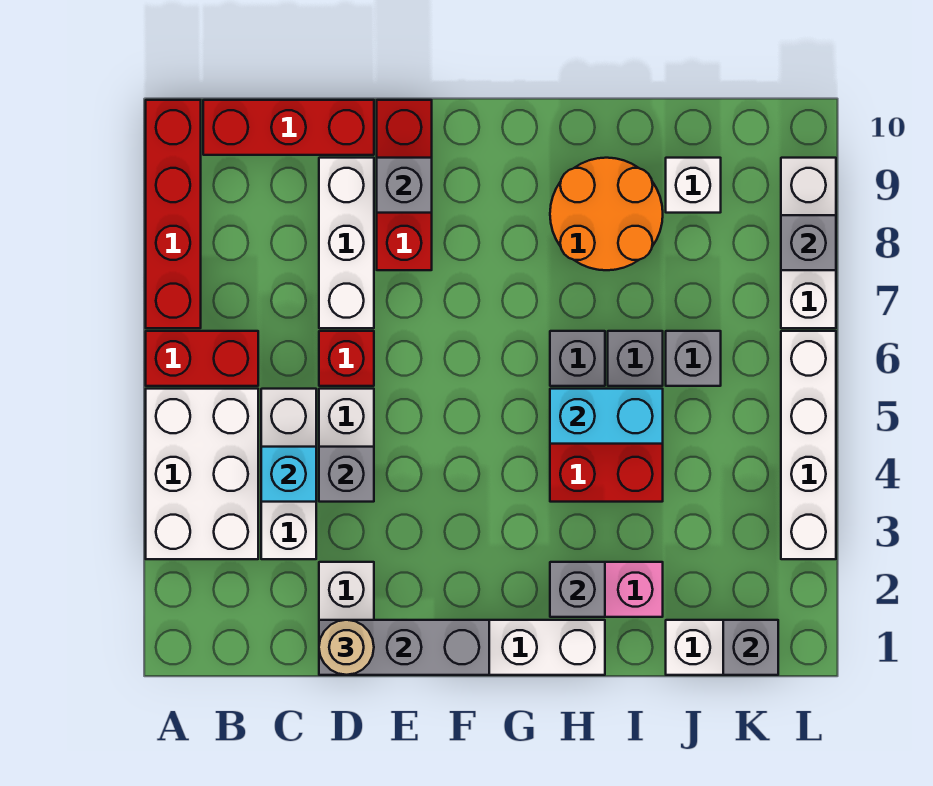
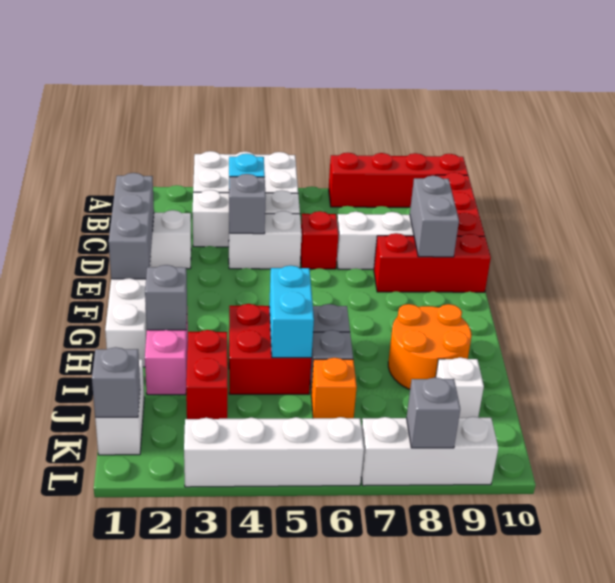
red 1x2 brick [146,331,258,386] -> red 1x2 brick moved to [186,330,228,419]
tan 1x1 round brick [319,620,374,675] -> none
grey 1x1 brick [377,158,432,213] -> grey 1x2 brick [410,176,459,257]
grey 1x1 brick [666,331,721,386] -> orange 1x1 brick [311,358,357,418]

